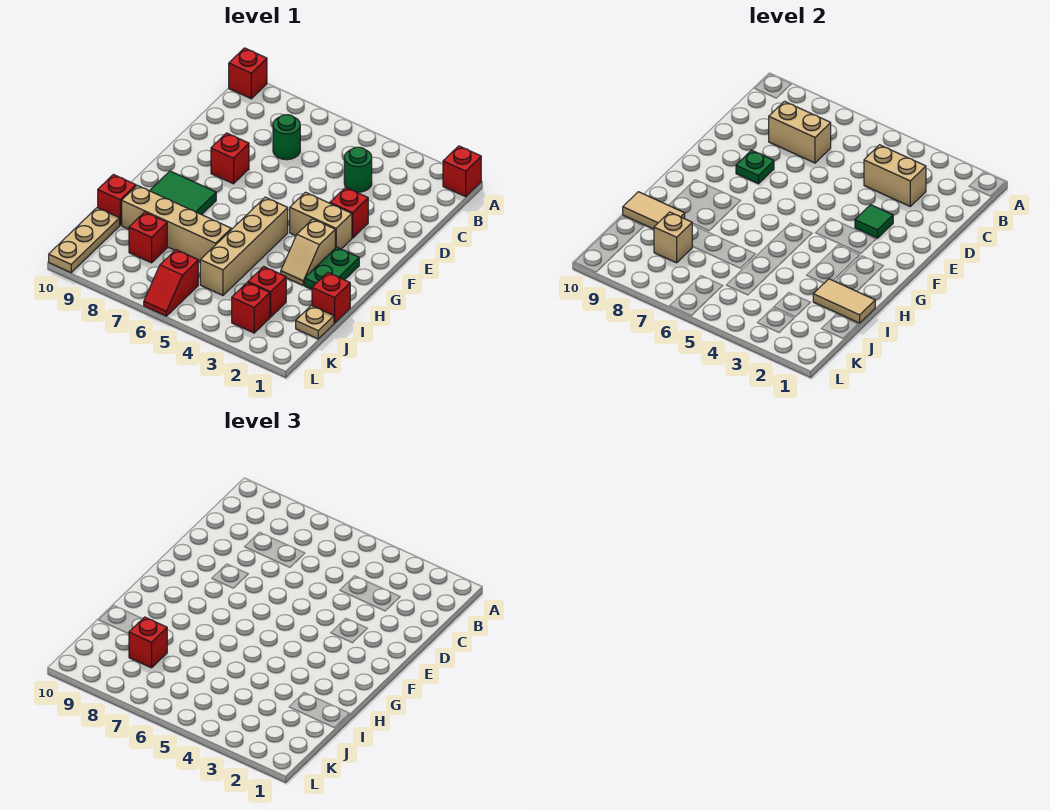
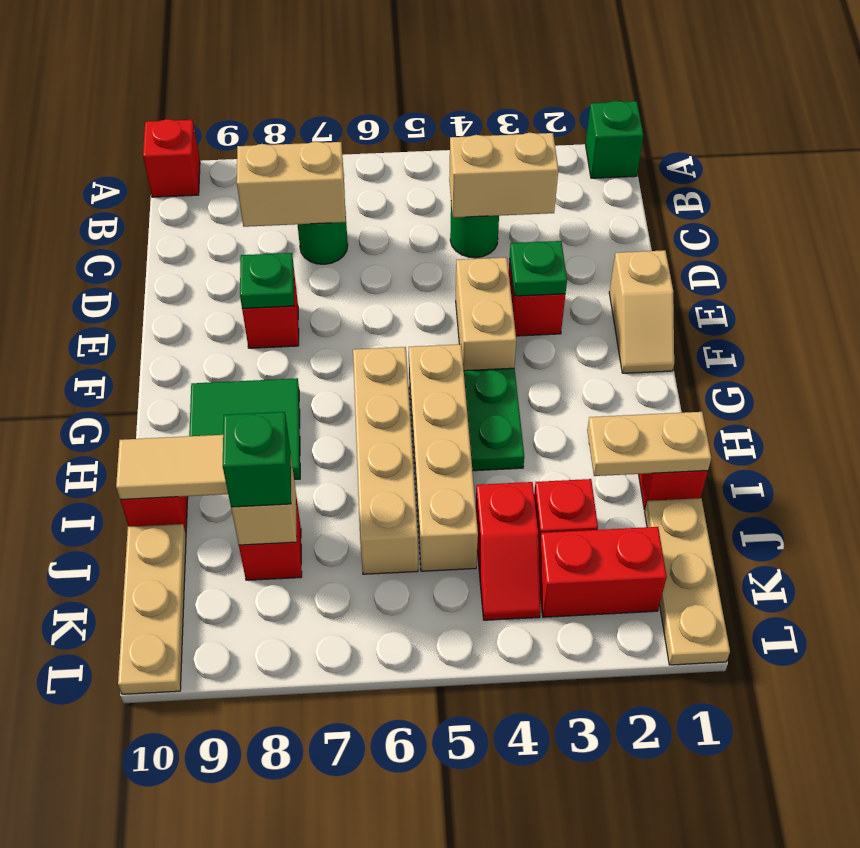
red 1x1 brick [443,146,481,197] -> green 1x1 brick [586,101,643,178]
green 1x1 tile [855,205,893,238] -> green 1x1 plate [510,241,567,296]
tan 1x2 brick [290,192,352,249] -> tan 1x2 brick turned to [456,257,516,371]
green 1x2 plate [305,247,359,289] -> green 1x2 plate moved to [464,368,524,471]
tan 1x2 slope [281,219,335,285] -> tan 1x2 slope moved to [609,250,674,373]
tan 1x2 tile [813,279,875,323] -> tan 1x2 plate [587,412,711,476]
tan 1x4 brick [122,185,231,262] -> tan 1x4 brick turned to [353,347,418,574]
tan 1x1 plate [296,306,334,339] -> tan 1x3 plate [645,498,730,665]
red 1x1 brick [129,617,167,668] -> green 1x1 brick [223,412,291,507]
red 1x1 brick [232,282,270,333] -> red 1x2 brick [539,527,667,617]
red 1x2 slope [144,250,198,316] -> red 1x2 slope moved to [476,482,541,620]

